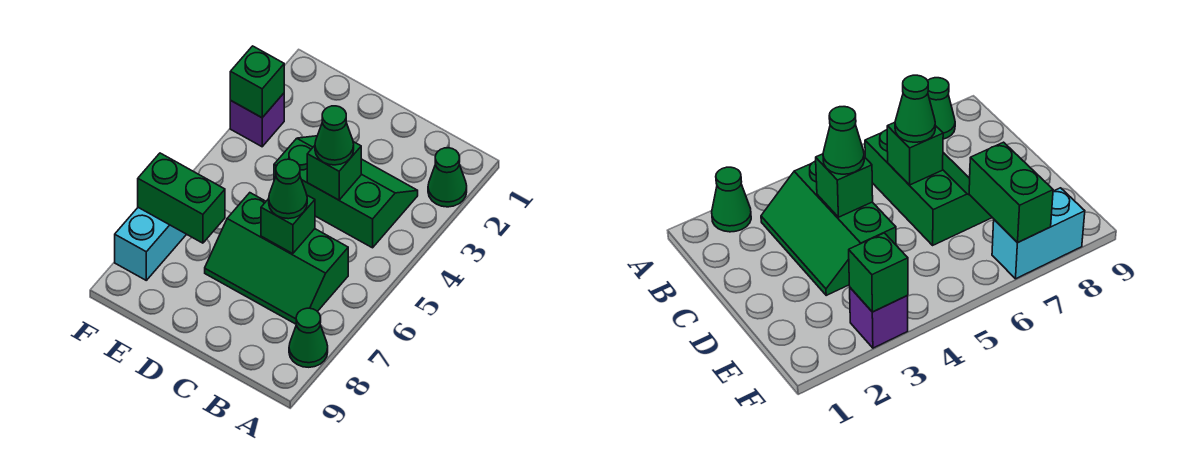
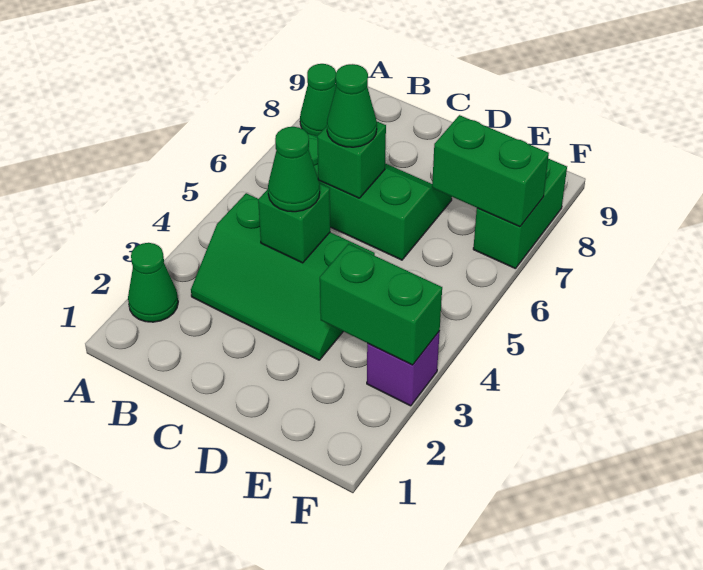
green 1x1 brick [230,46,284,118] -> green 1x2 brick [320,244,442,365]
cyan 1x2 brick [115,208,186,280] -> green 1x2 brick [473,159,567,269]

